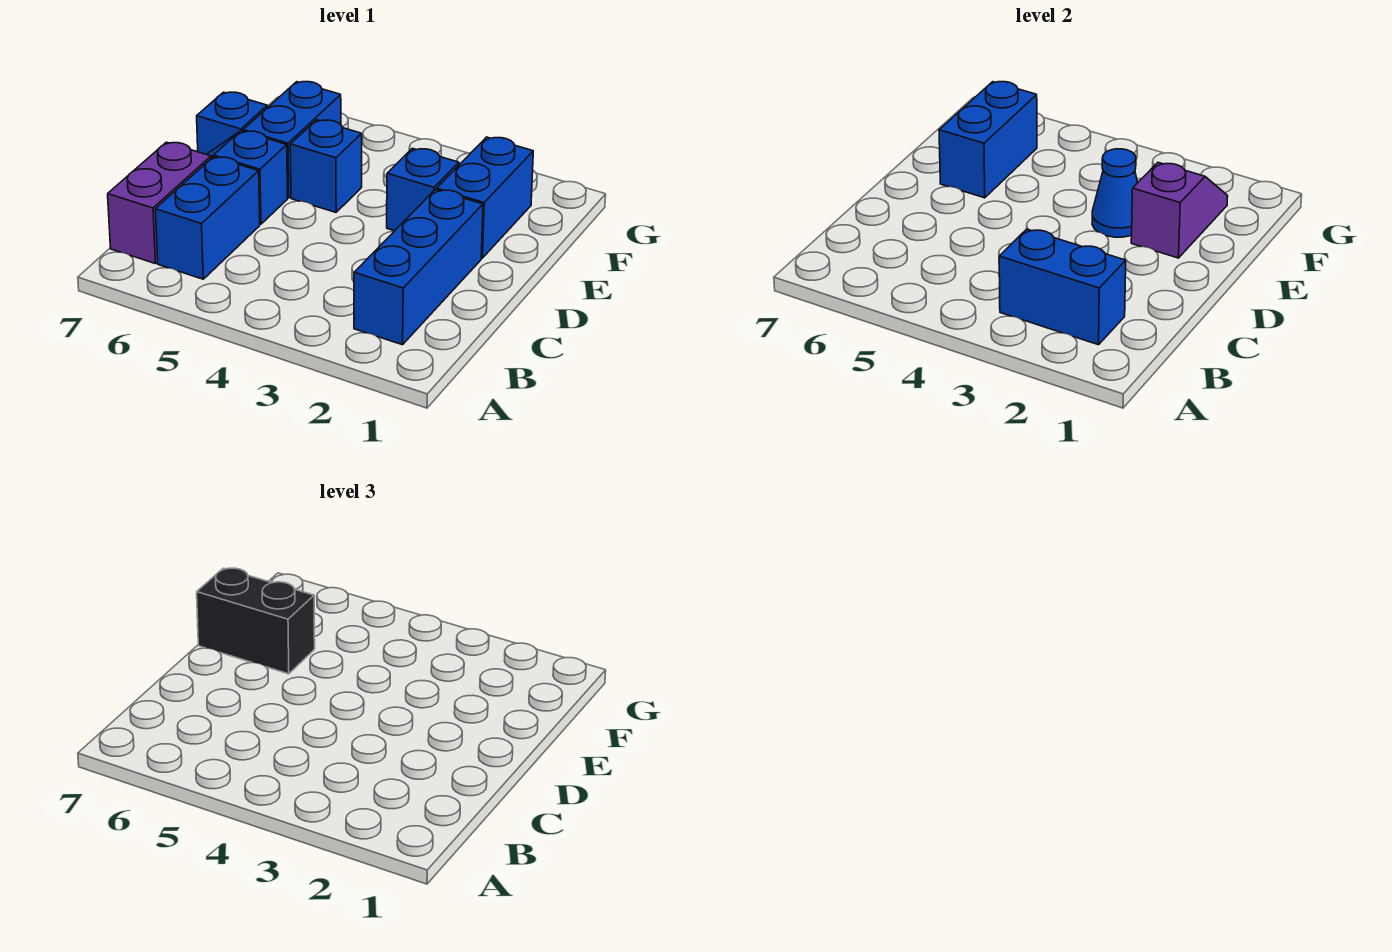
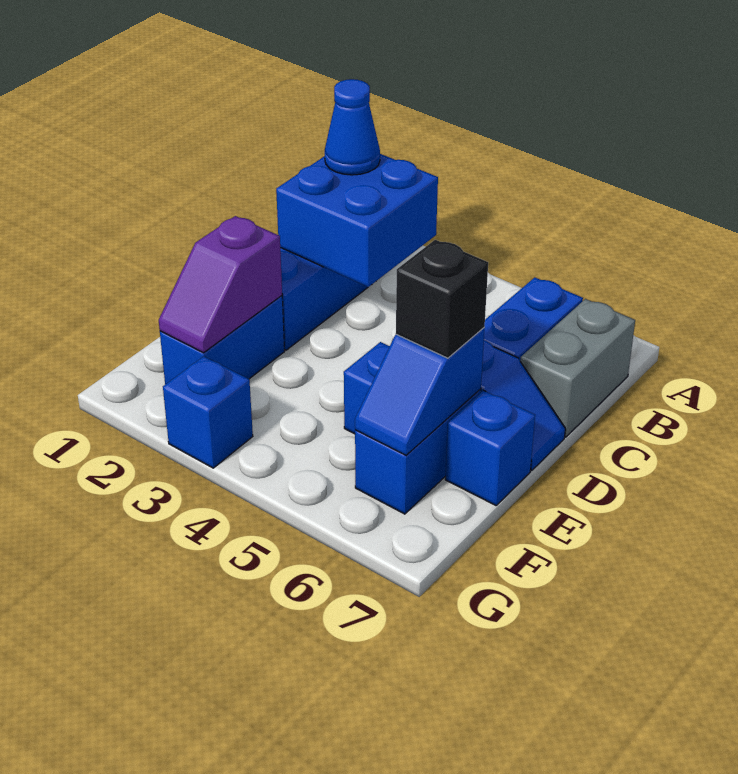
blue 1x2 brick [999,229,1126,345] -> blue 2x2 brick [276,154,438,287]
purple 1x2 brick [108,142,211,263] -> grey 1x2 brick [520,299,635,437]
blue 1x1 brick [387,148,459,231] -> blue 1x1 brick moved to [163,356,253,468]
blue 1x1 cone [1092,149,1138,237] -> blue 1x1 cone moved to [325,79,380,175]
blue 1x2 brick [939,82,1037,198] -> blue 1x2 slope [355,328,484,455]
black 1x2 brick [197,568,315,674] -> black 1x1 brick [396,240,488,358]

